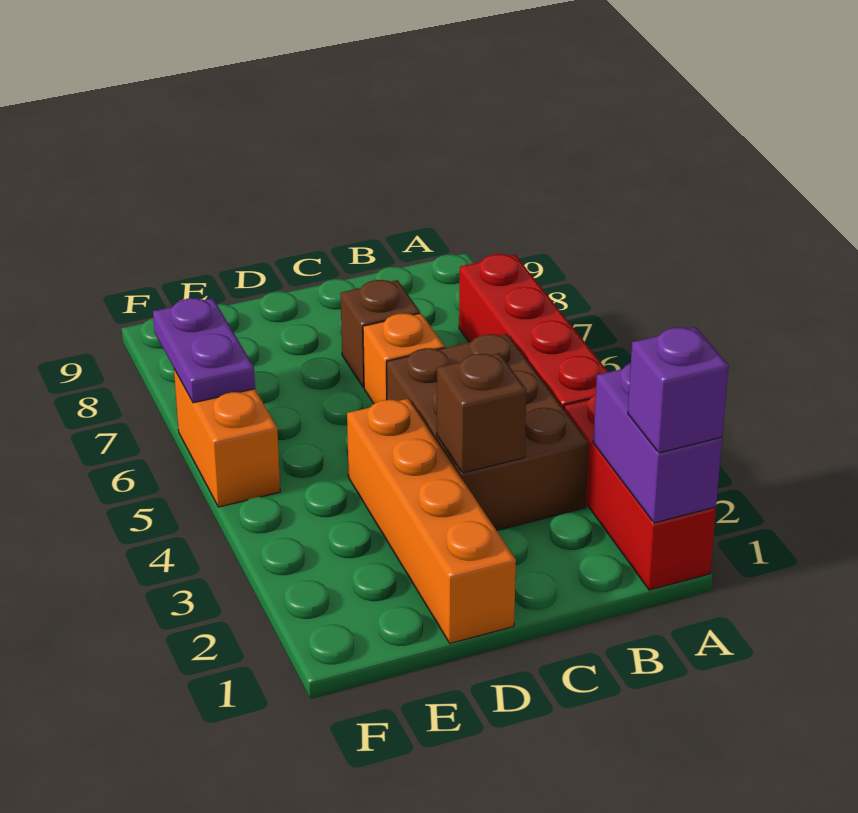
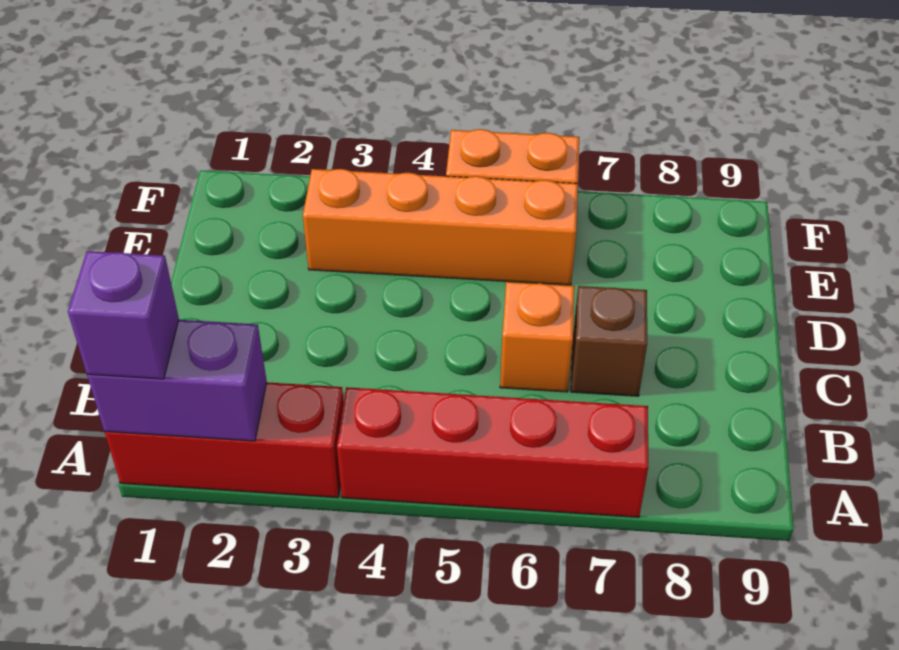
brown 2x3 brick [387,334,589,530] -> none
brown 1x1 brick [437,353,526,473] -> none
orange 1x4 brick [347,399,516,643] -> orange 1x4 brick moved to [303,169,578,285]
purple 1x2 plate [153,298,255,403] -> none

